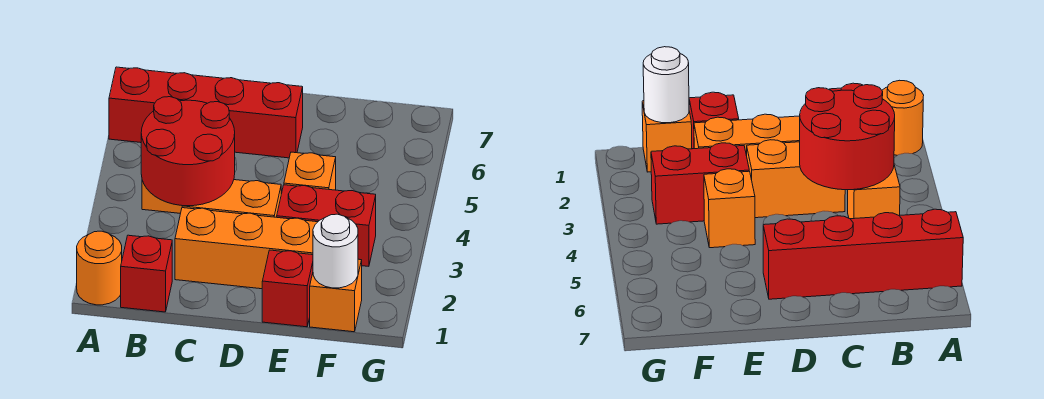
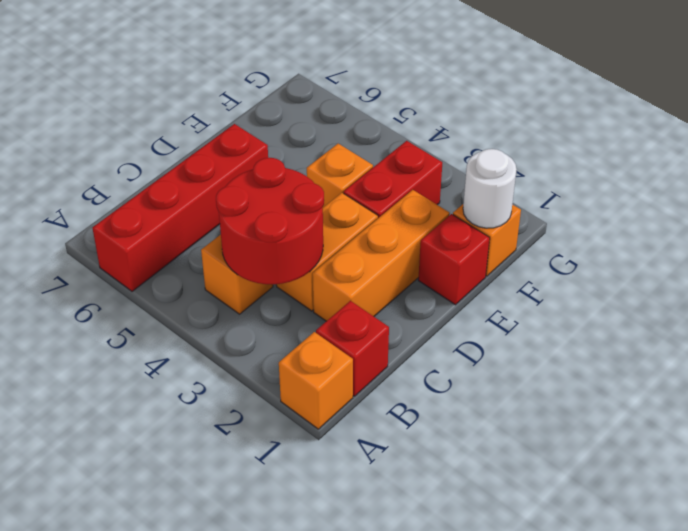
orange 1x1 round brick [77,231,122,305] -> orange 1x1 brick [279,332,353,429]

